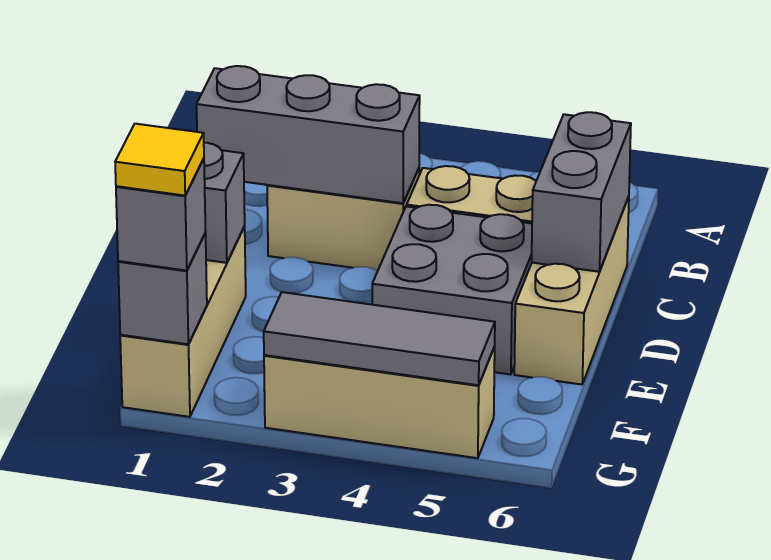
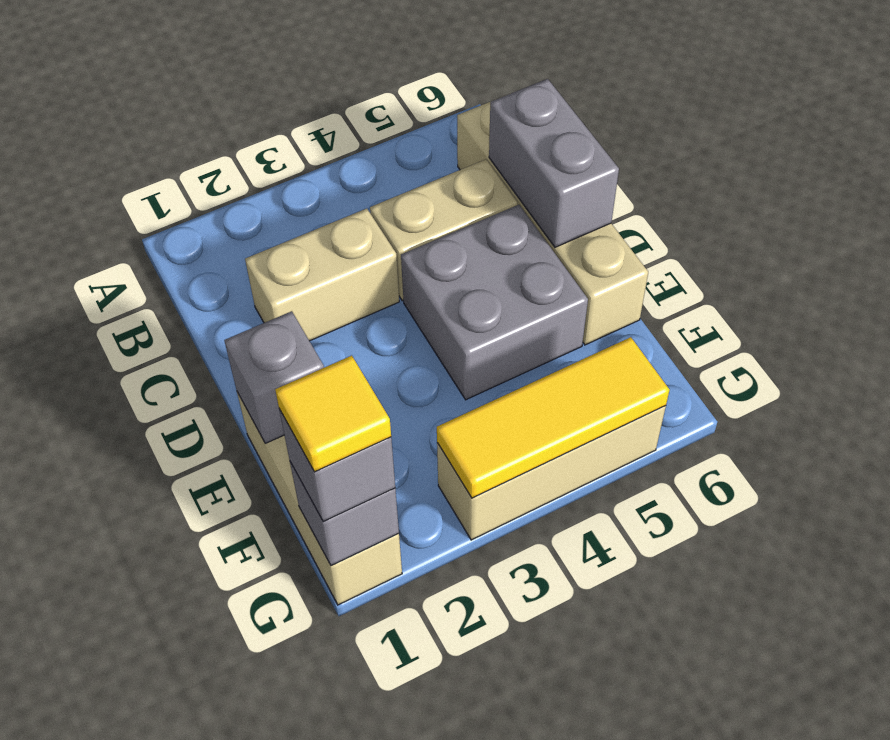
grey 1x3 brick [197,66,420,203] -> none
tan 1x3 brick [514,197,629,384] -> tan 1x4 brick [457,102,648,345]
grey 1x3 tile [264,292,495,385] -> yellow 1x3 tile [437,337,670,498]

